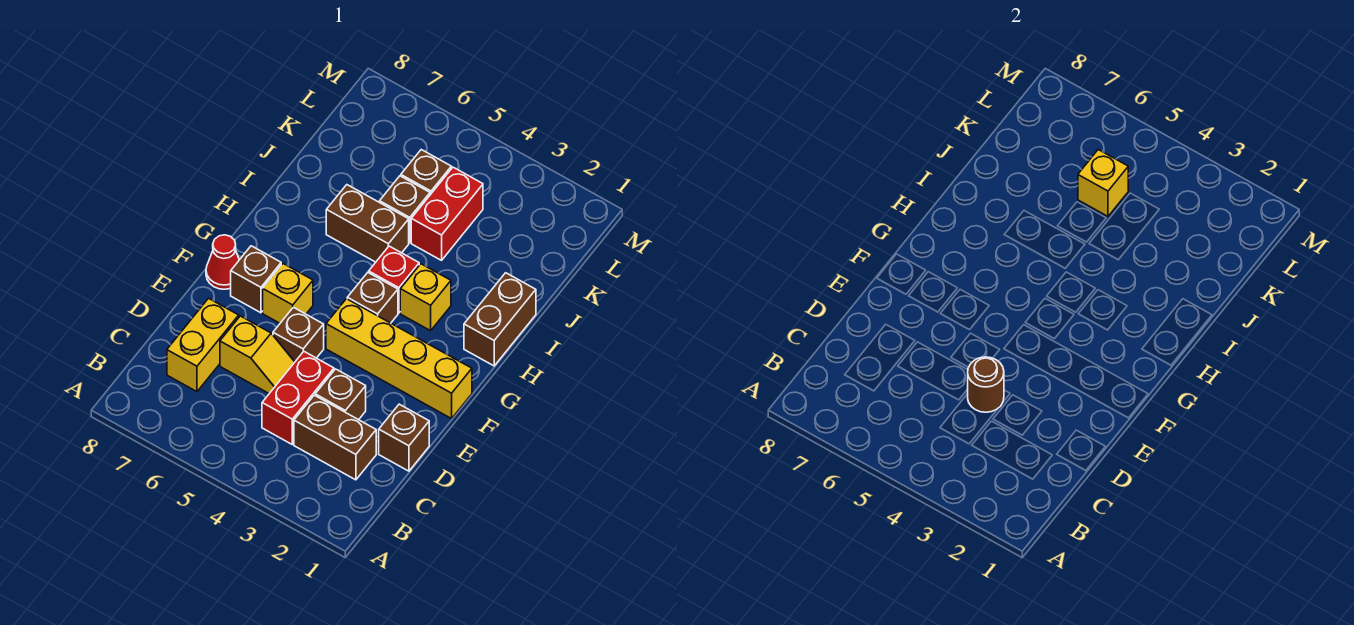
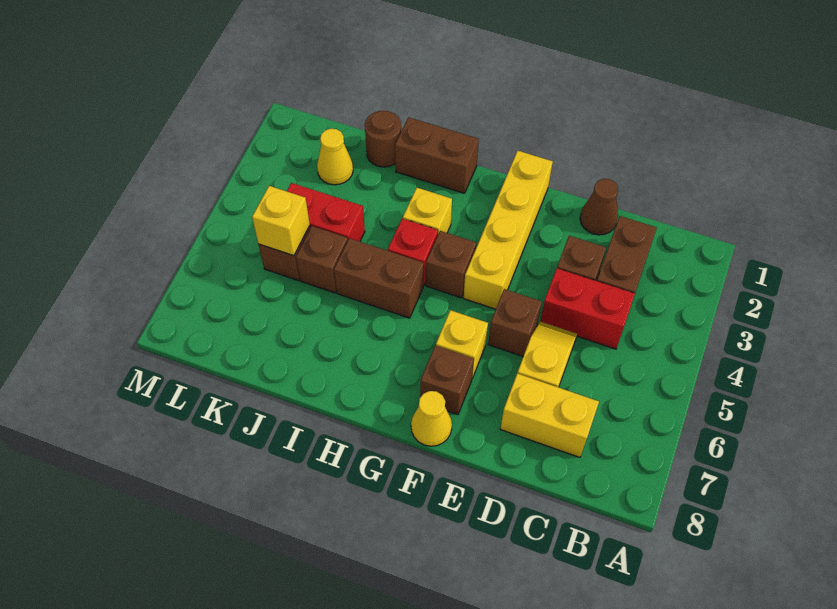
brown 1x1 brick [379,404,429,471] -> brown 1x1 cone [580,179,618,235]
brown 1x1 round brick [968,357,1004,412] -> brown 1x1 round brick moved to [365,111,401,167]
red 1x1 cone [206,235,239,289] -> yellow 1x1 cone [411,391,452,446]
brown 1x2 brick [326,185,409,262] -> brown 1x2 brick turned to [334,238,424,318]
none -> yellow 1x1 cone [317,129,353,185]

